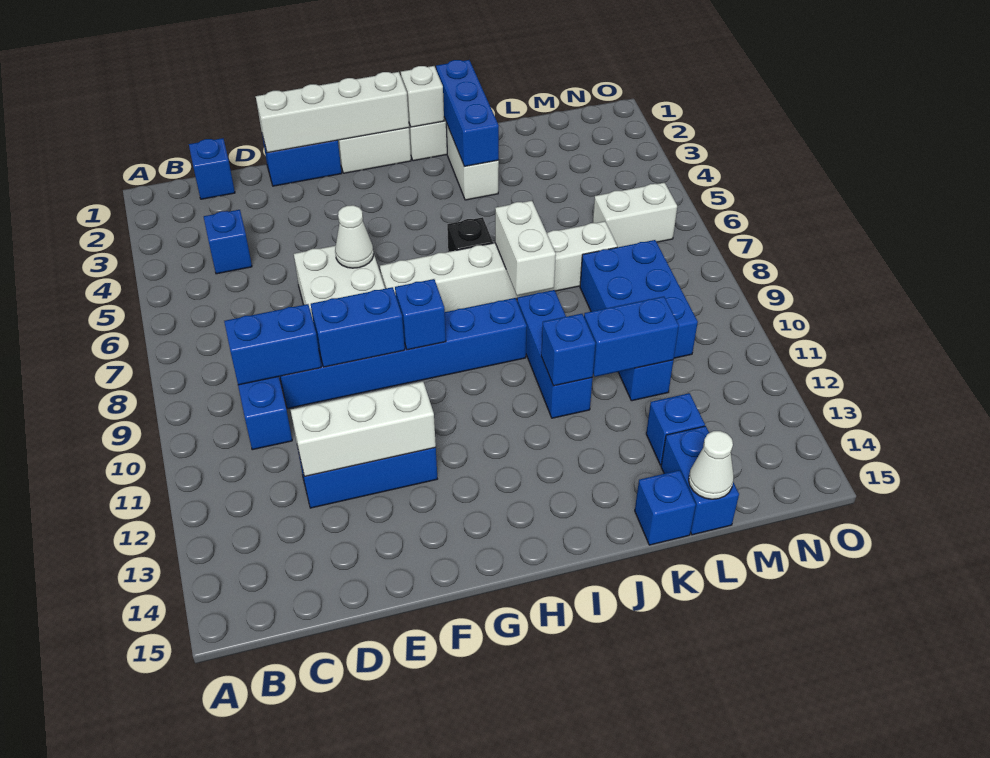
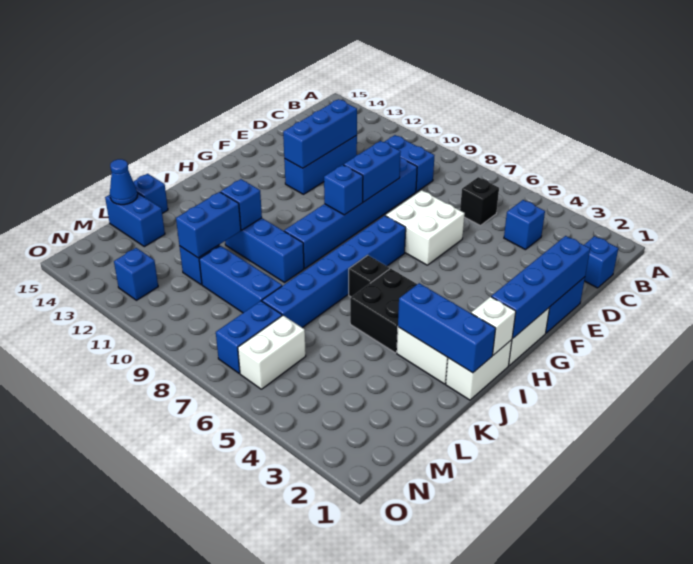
none -> black 1x1 brick [460,177,499,225]
blue 1x2 brick [224,304,321,385] -> blue 1x2 brick moved to [216,301,282,373]
white 1x3 brick [291,382,436,477] -> blue 1x3 brick [283,99,357,168]
white 1x4 brick [256,72,409,153] -> blue 1x4 brick [491,236,590,338]
white 1x1 cone [335,205,374,268] -> none
white 1x6 brick [380,221,617,312] -> blue 1x6 brick [262,216,406,328]
none -> black 2x2 brick [350,269,417,353]
white 1x2 brick [495,201,556,296] -> none
blue 2x3 brick [580,240,698,358] -> blue 1x3 brick [199,246,282,313]
blue 1x1 brick [646,393,705,465] -> blue 1x1 brick moved to [114,248,158,300]
white 1x1 cone [689,431,734,499] -> blue 1x1 cone [110,159,137,205]

